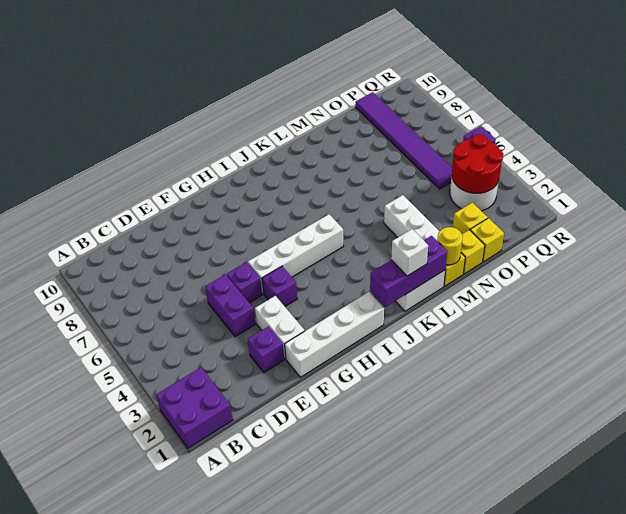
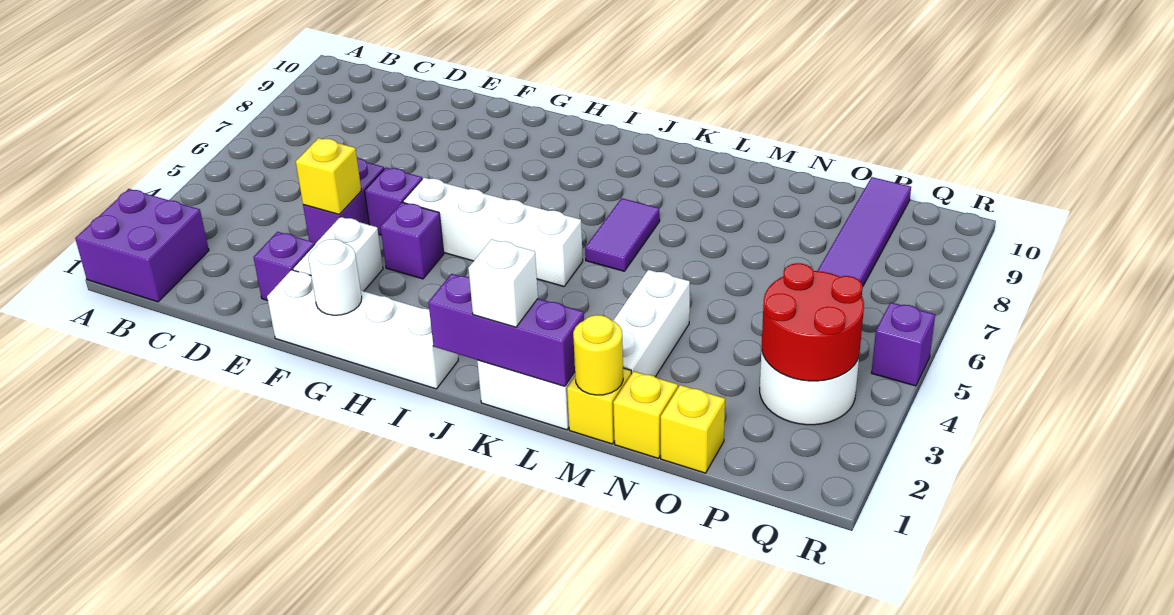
none -> white 1x1 round brick [309,239,362,315]
none -> purple 1x2 tile [585,198,660,271]
yellow 1x1 brick [453,203,488,234] -> yellow 1x1 brick moved to [296,138,361,214]

